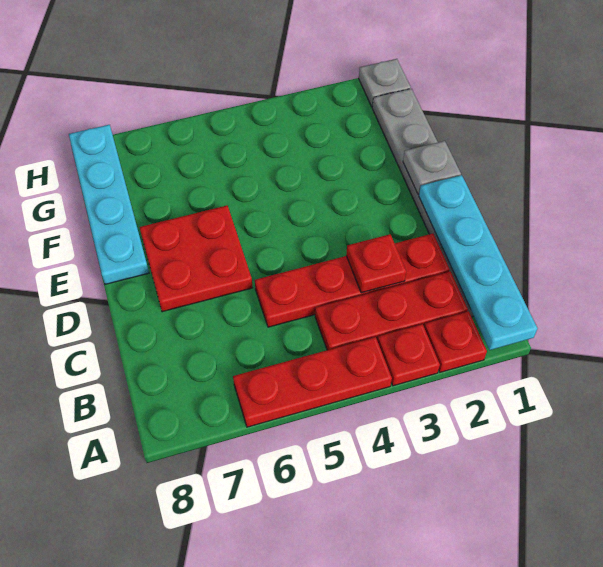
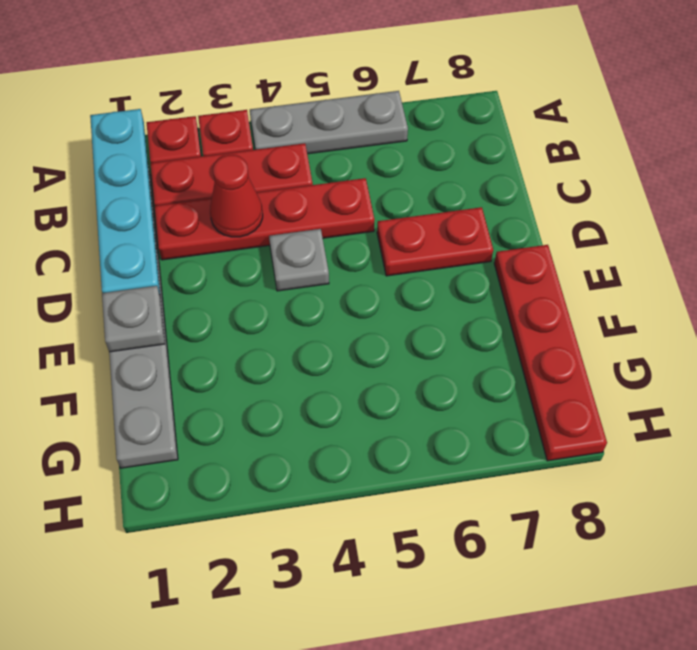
red 1x3 plate [233,337,392,427] -> grey 1x3 plate [250,91,408,154]
red 1x1 plate [346,234,406,293] -> red 1x1 cone [210,155,263,237]
red 2x2 plate [140,206,253,312] -> red 1x2 plate [377,207,493,276]
cyan 1x4 plate [69,125,149,284] -> red 1x4 plate [494,245,607,461]
grey 1x1 plate [359,59,411,107] -> grey 1x1 plate moved to [269,229,329,291]

